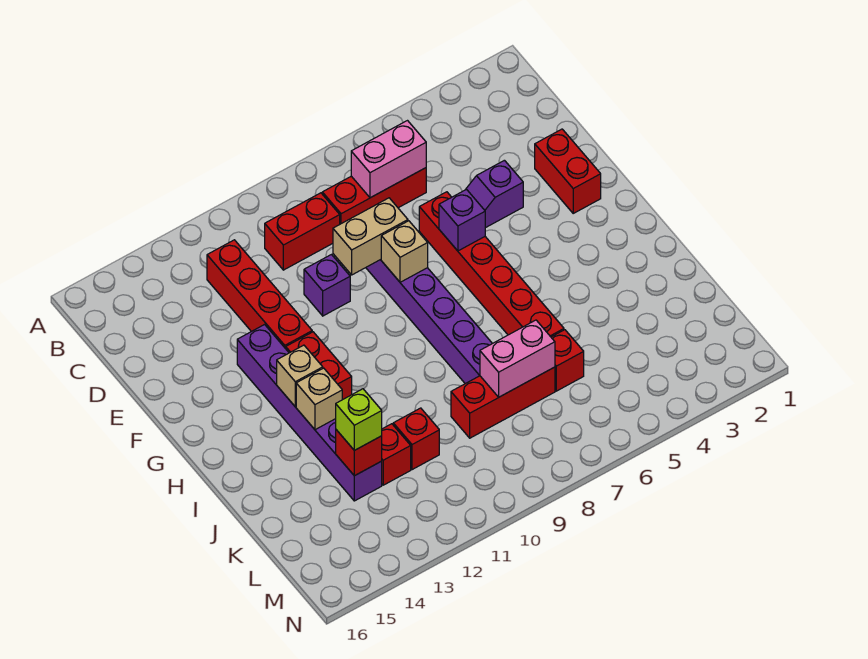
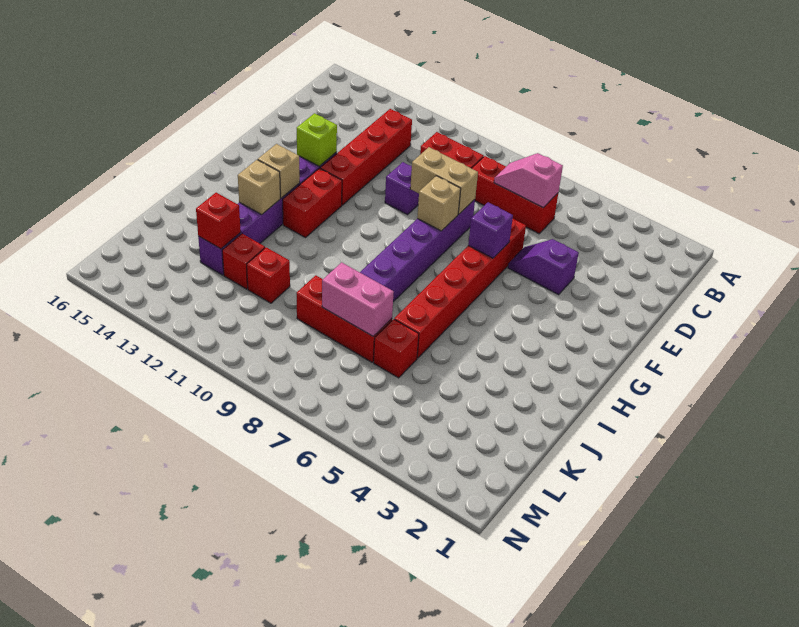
pink 1x2 brick [351,121,426,198] -> pink 1x2 slope [494,153,563,208]
red 1x2 brick [535,129,601,213] -> none
lime 1x1 brick [336,389,382,450] -> lime 1x1 brick moved to [297,113,337,166]

